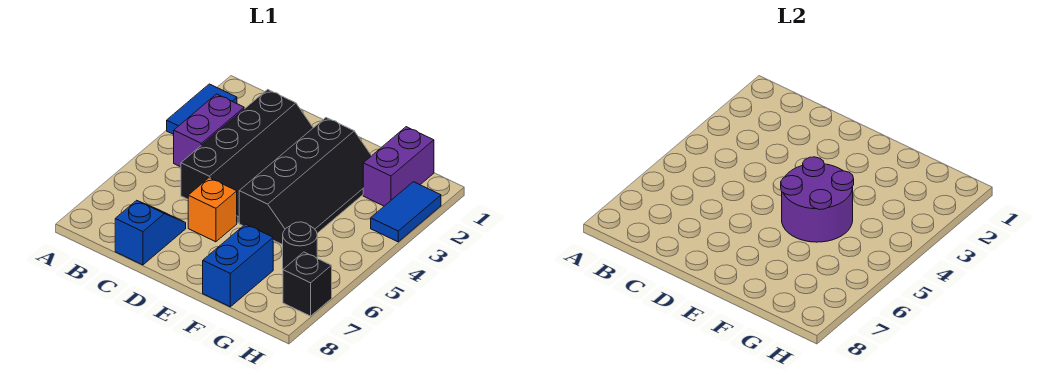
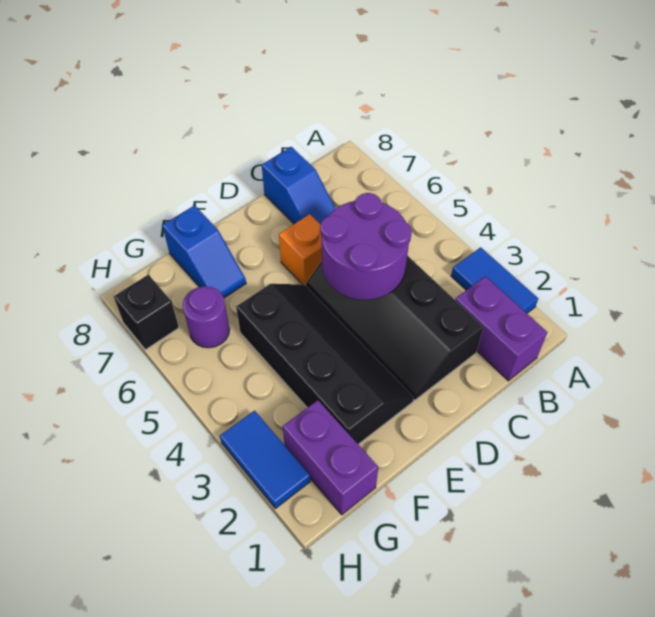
purple 1x2 brick [174,94,244,167] -> purple 1x2 brick moved to [455,276,547,381]
black 2x4 slope [239,118,371,245] -> black 2x4 slope turned to [236,284,414,444]
purple 2x2 round brick [781,157,854,242] -> purple 2x2 round brick moved to [320,193,412,300]
blue 1x2 brick [203,224,273,307] -> blue 1x2 slope [162,205,246,298]
black 1x1 round brick [283,222,317,269] -> purple 1x1 round brick [183,286,230,348]

